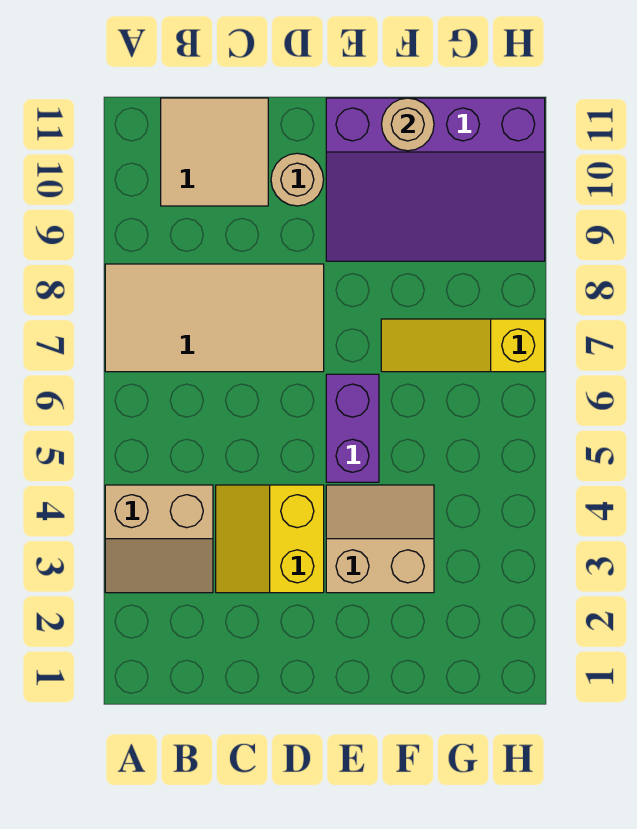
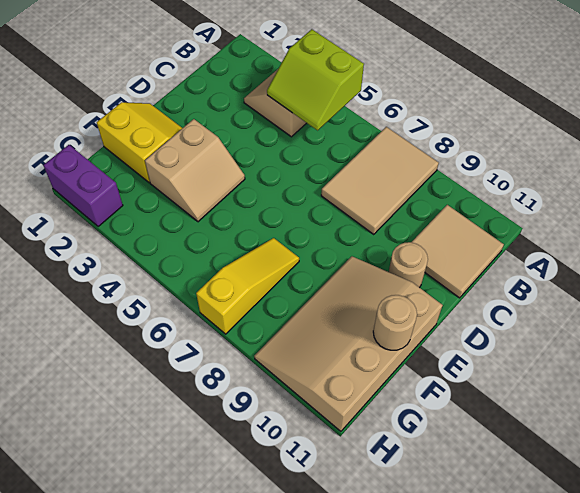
none -> lime 2x2 slope [267,29,364,130]
tan 2x4 tile [105,264,324,372] -> tan 2x3 tile [321,127,439,234]
yellow 2x2 slope [216,485,324,593] -> yellow 2x2 slope moved to [97,102,182,183]
purple 1x2 brick [326,374,379,482] -> purple 1x2 brick moved to [43,145,123,227]
purple 3x4 slope [326,98,545,261] -> tan 3x4 slope [254,256,443,431]

